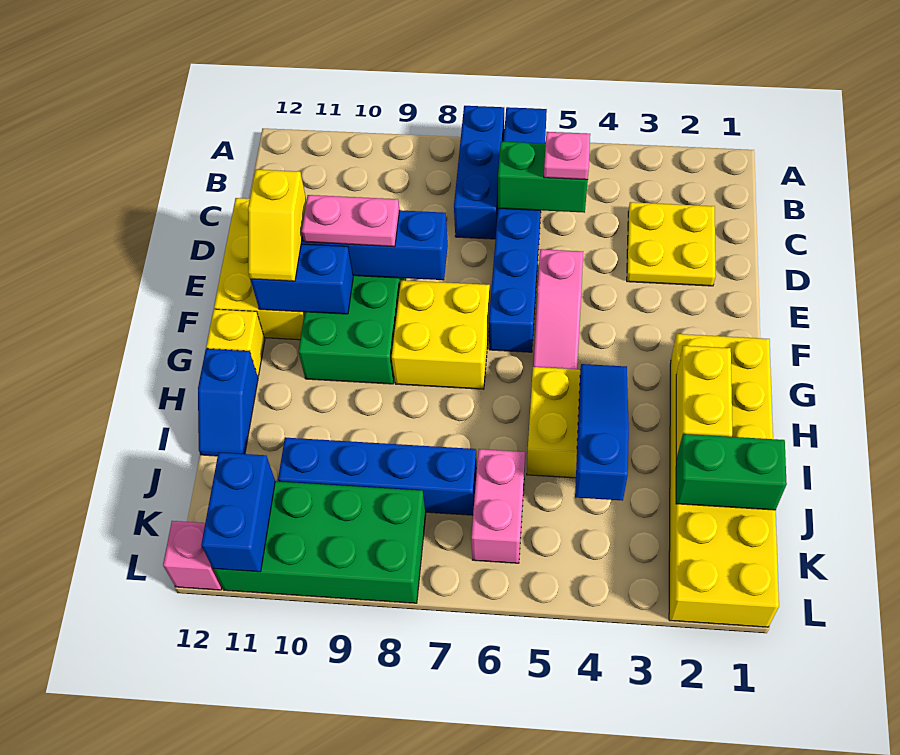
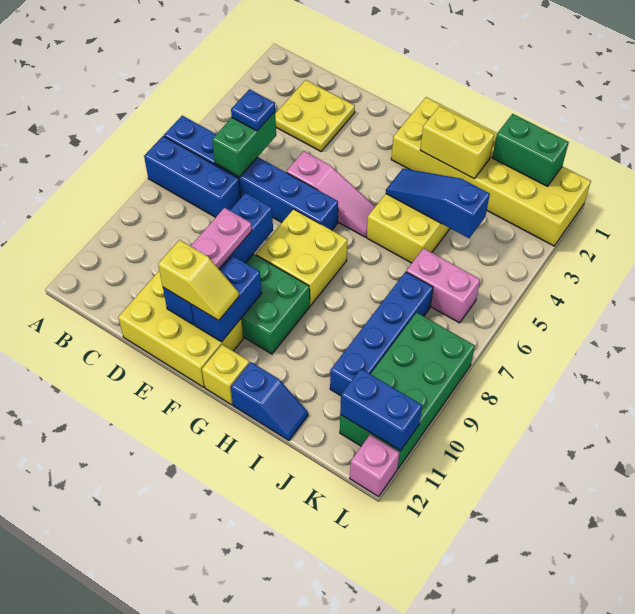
pink 1x1 plate [544,132,590,180] -> blue 1x1 plate [231,89,275,131]
green 1x2 brick [676,434,787,510] -> green 1x2 brick turned to [492,114,569,186]

